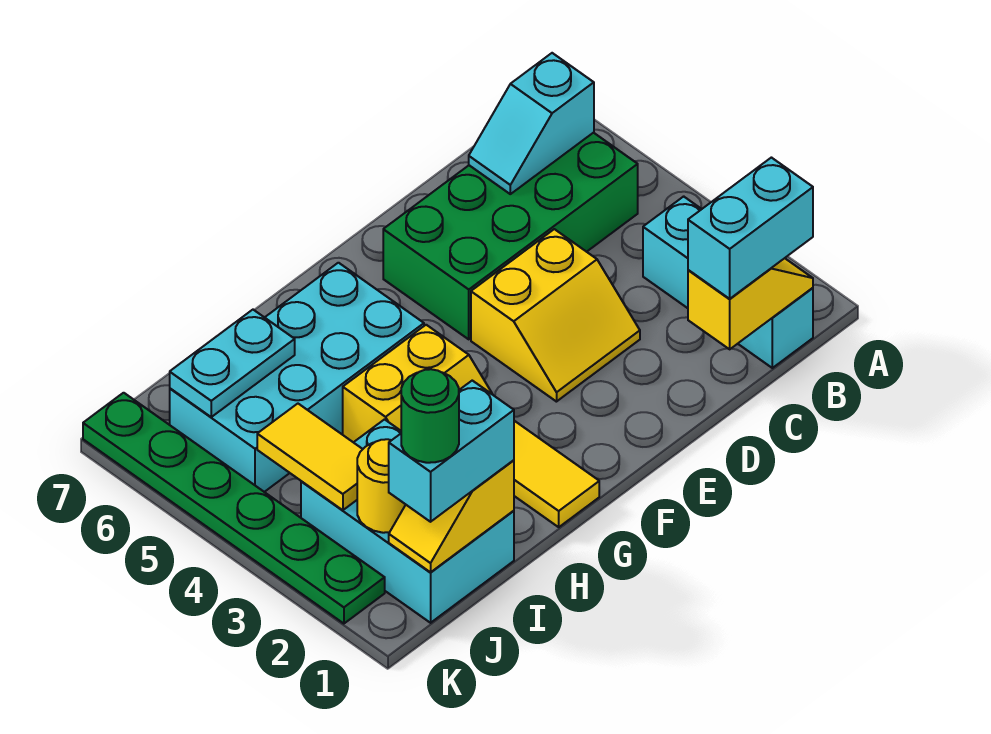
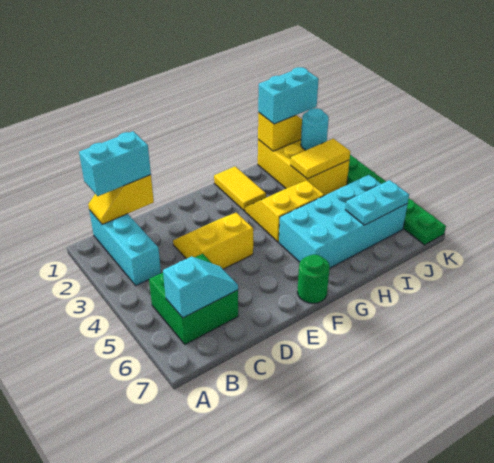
green 2x4 brick [383,133,638,339] -> green 2x2 brick [149,254,238,344]
cyan 2x3 brick [301,419,514,623] -> yellow 2x3 brick [258,140,349,196]
green 1x1 round brick [401,369,459,463] -> green 1x1 round brick moved to [297,254,330,303]
yellow 1x1 round brick [357,439,406,533] -> cyan 1x1 round brick [301,108,329,150]
yellow 1x2 tile [257,404,363,510] -> yellow 1x2 tile turned to [291,138,350,179]

